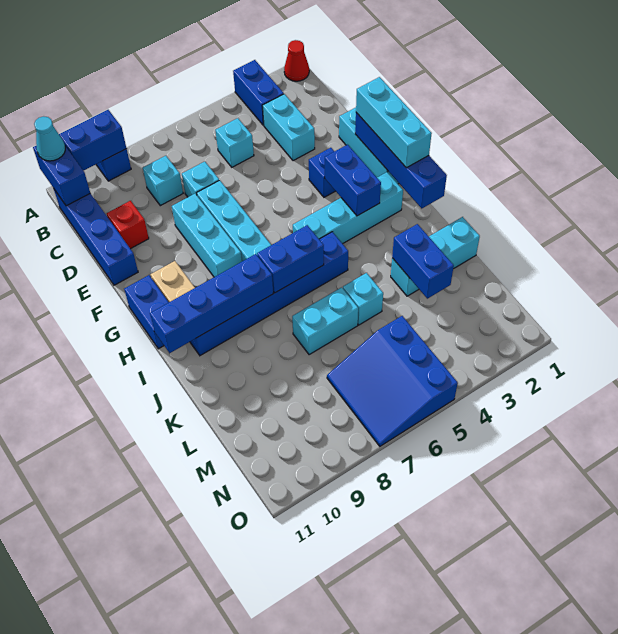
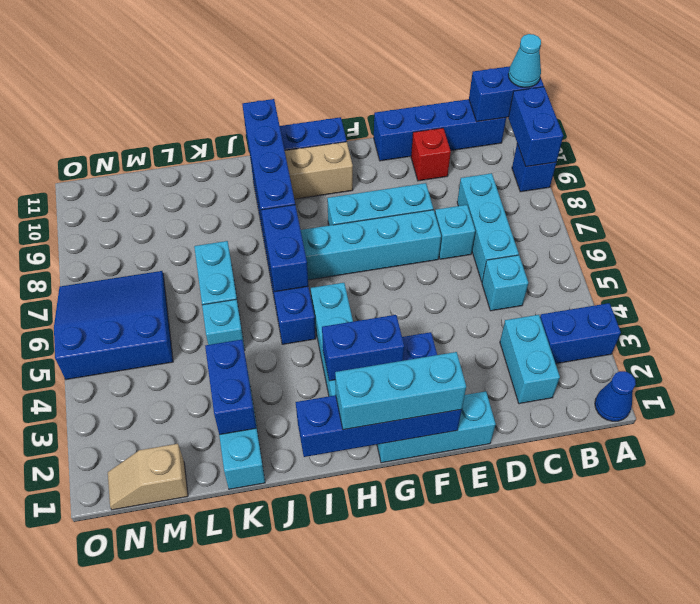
red 1x1 cone [284,40,309,81] -> blue 1x1 cone [595,371,636,421]
cyan 1x2 brick [262,94,315,161] -> cyan 1x2 brick turned to [500,315,560,404]
cyan 1x1 brick [143,156,183,206] -> cyan 1x3 brick [457,173,519,282]
blue 1x2 brick [392,224,454,299] -> blue 1x2 brick turned to [205,340,256,435]
none -> tan 1x2 slope [108,444,188,510]

